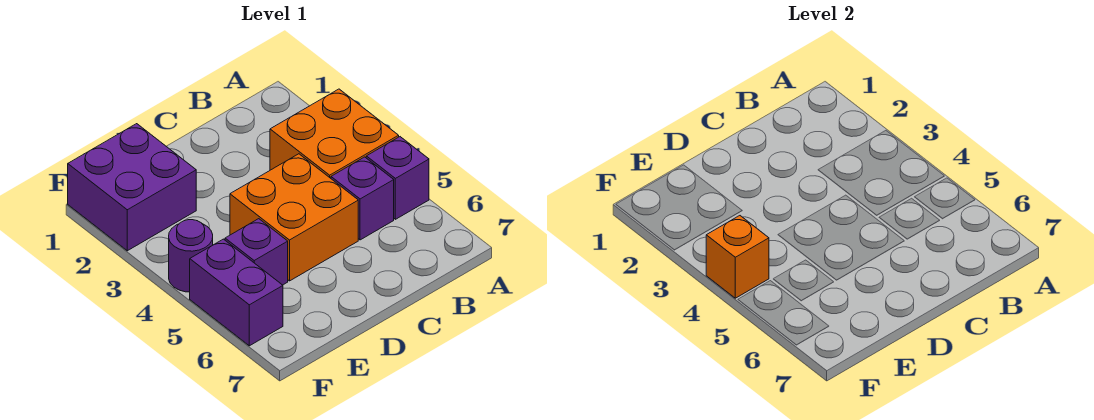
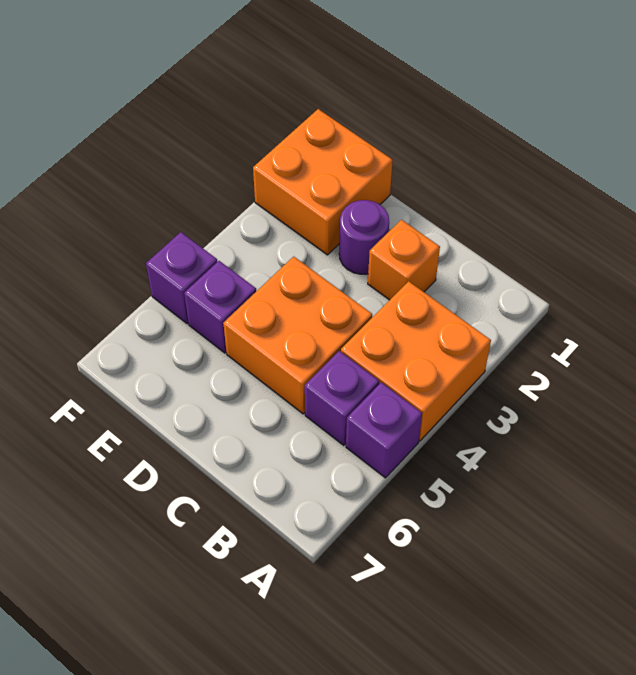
purple 2x2 brick [68,124,196,251] -> orange 2x2 brick [253,109,393,255]
purple 1x1 round brick [169,220,213,292] -> purple 1x1 round brick moved to [339,200,389,274]
orange 1x1 brick [706,216,769,298] -> orange 1x1 brick moved to [368,220,440,300]
purple 1x2 brick [190,239,283,346] -> purple 1x1 brick [146,232,217,324]

